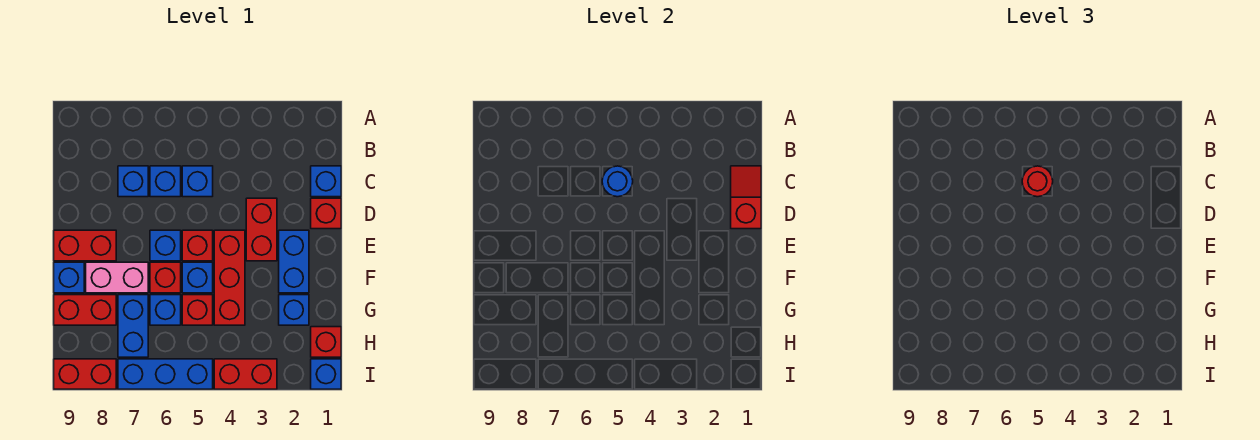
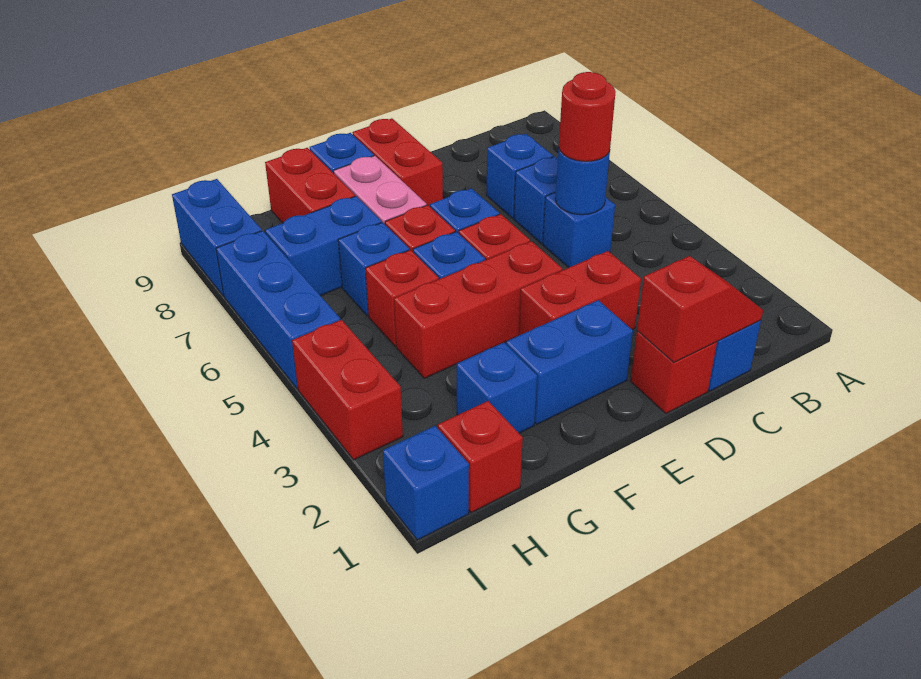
red 1x2 brick [54,359,116,389] -> blue 1x2 brick [172,179,262,296]

